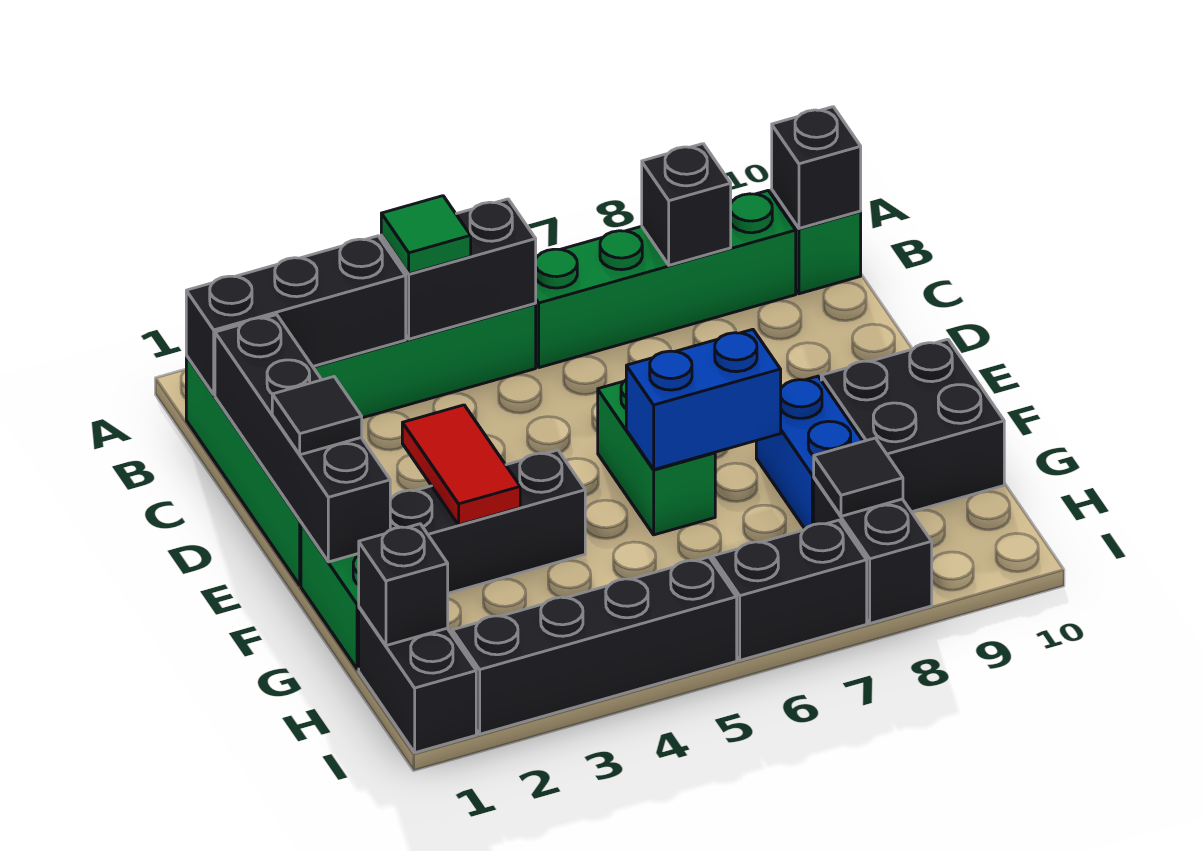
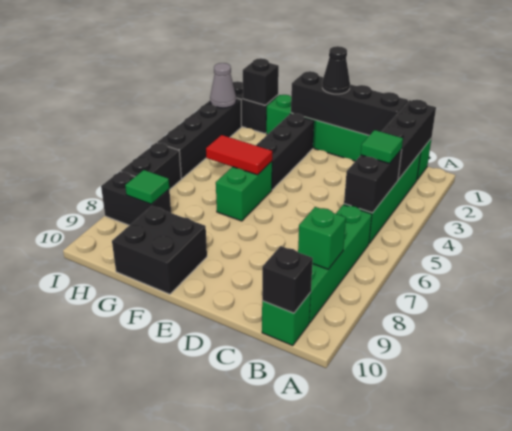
black 1x1 brick [642,144,731,265] -> green 1x1 brick [298,207,346,269]
black 1x1 tile [272,377,362,455] -> black 1x1 cone [322,46,350,94]
red 1x2 tile [402,405,520,525] -> red 1x2 tile moved to [206,135,272,175]
green 1x2 brick [598,380,715,535] -> green 1x2 brick turned to [216,162,272,221]
blue 1x2 brick [626,329,781,470] -> none
blue 1x2 brick [756,376,863,529] -> none
black 1x1 tile [814,438,903,516] -> green 1x1 tile [125,170,169,204]
none -> grey 1x1 cone [210,63,236,108]

